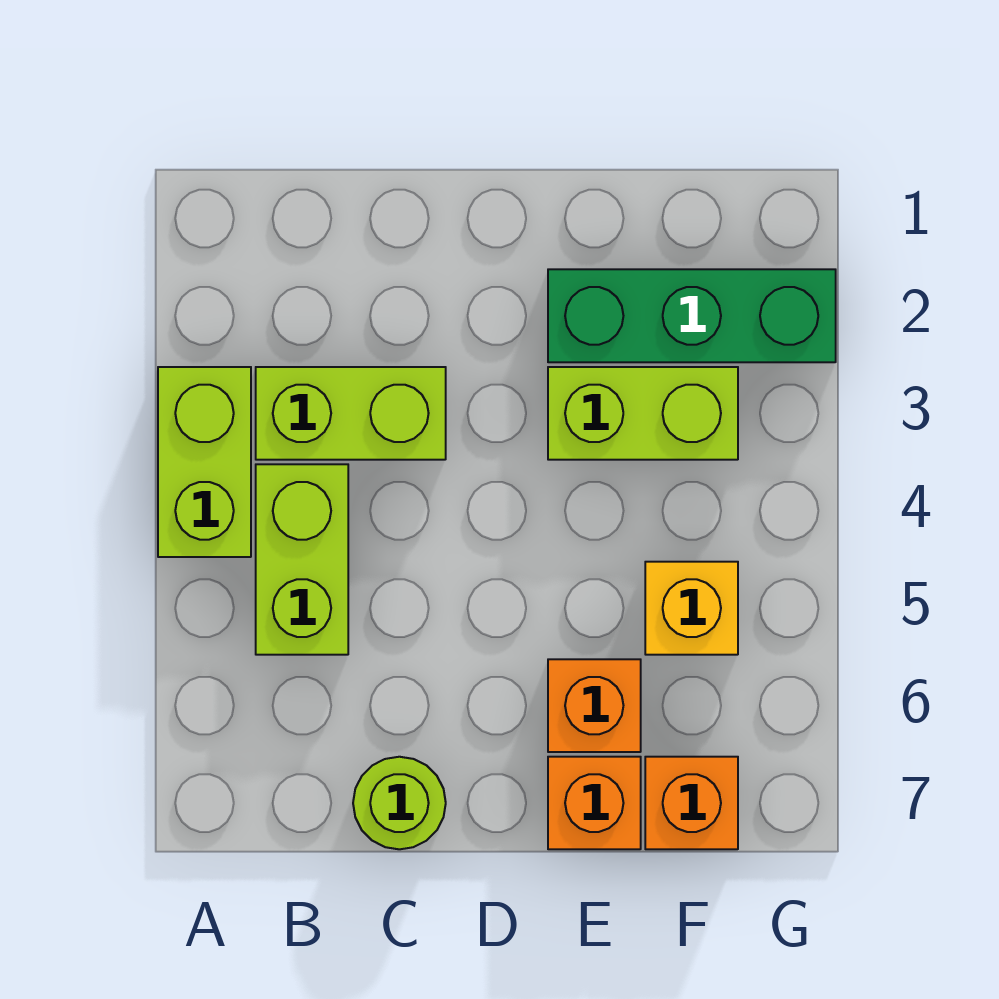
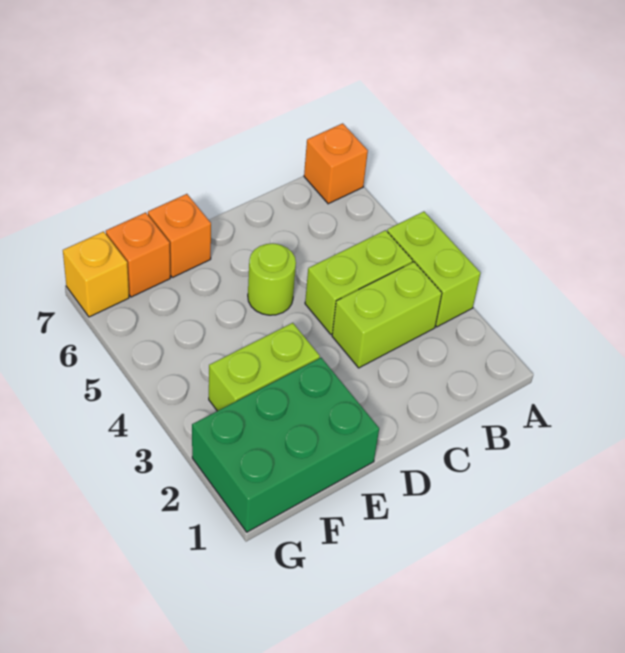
lime 1x2 brick [256,464,348,655] -> lime 1x2 brick turned to [305,230,413,334]
lime 1x1 round brick [353,757,446,849] -> lime 1x1 round brick moved to [248,243,296,315]
green 1x3 brick [548,269,836,362] -> green 2x3 brick [192,358,379,532]
orange 1x1 brick [548,659,641,752] -> orange 1x1 brick moved to [304,123,368,204]
yellow 1x1 brick [645,562,738,655] -> yellow 1x1 brick moved to [63,232,129,317]

